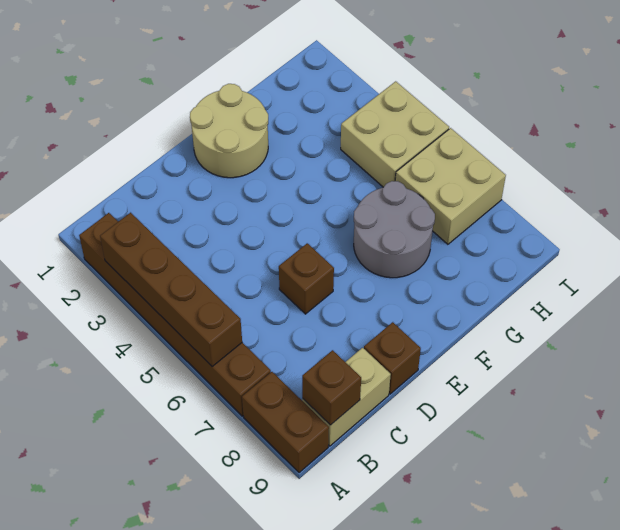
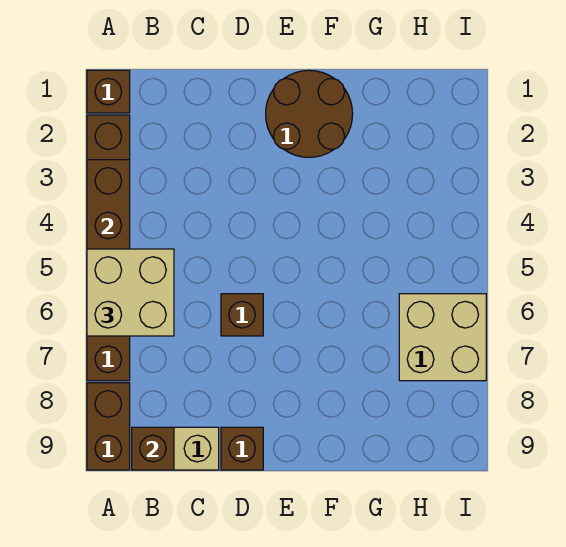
none -> brown 1x1 brick [87,70,130,113]
tan 2x2 round brick [190,84,268,178] -> brown 2x2 round brick [266,70,353,157]
grey 2x2 round brick [354,181,435,278] -> none
tan 2x2 brick [341,81,449,187] -> tan 2x2 brick moved to [87,249,174,336]

